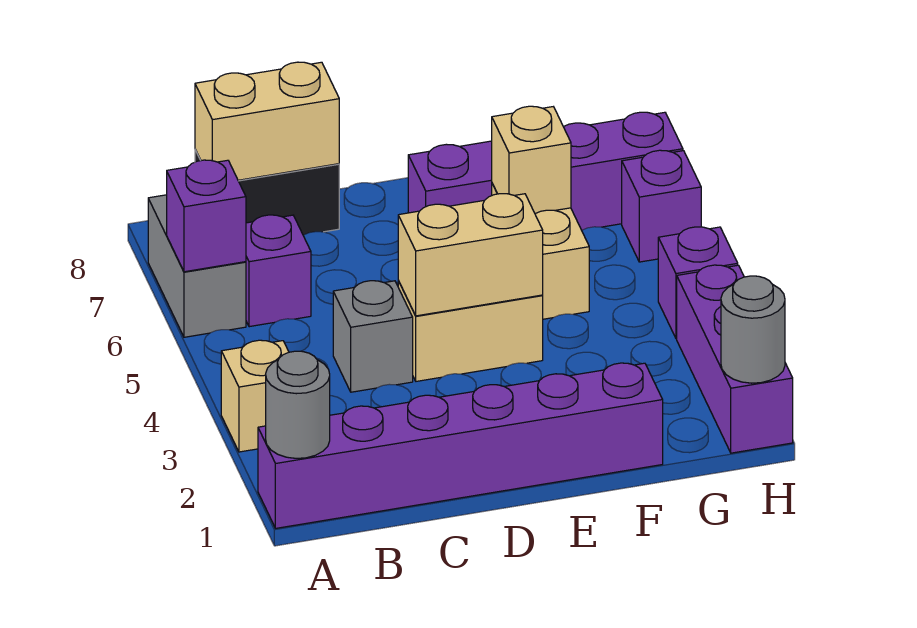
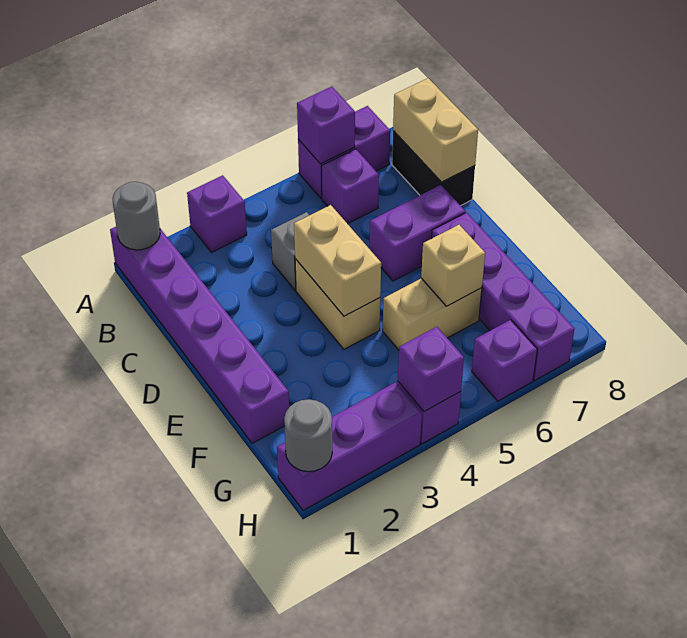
tan 1x1 brick [221,340,289,452] -> purple 1x1 brick [187,175,247,252]
grey 1x2 brick [148,195,246,337] -> purple 1x2 brick [298,106,390,198]
none -> purple 1x2 brick [370,185,465,281]
none -> purple 1x1 brick [398,327,464,412]

